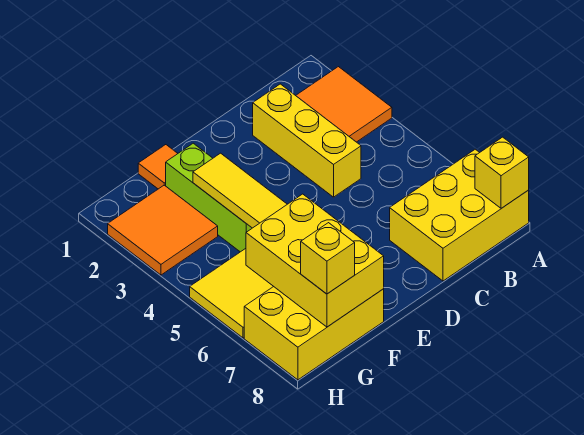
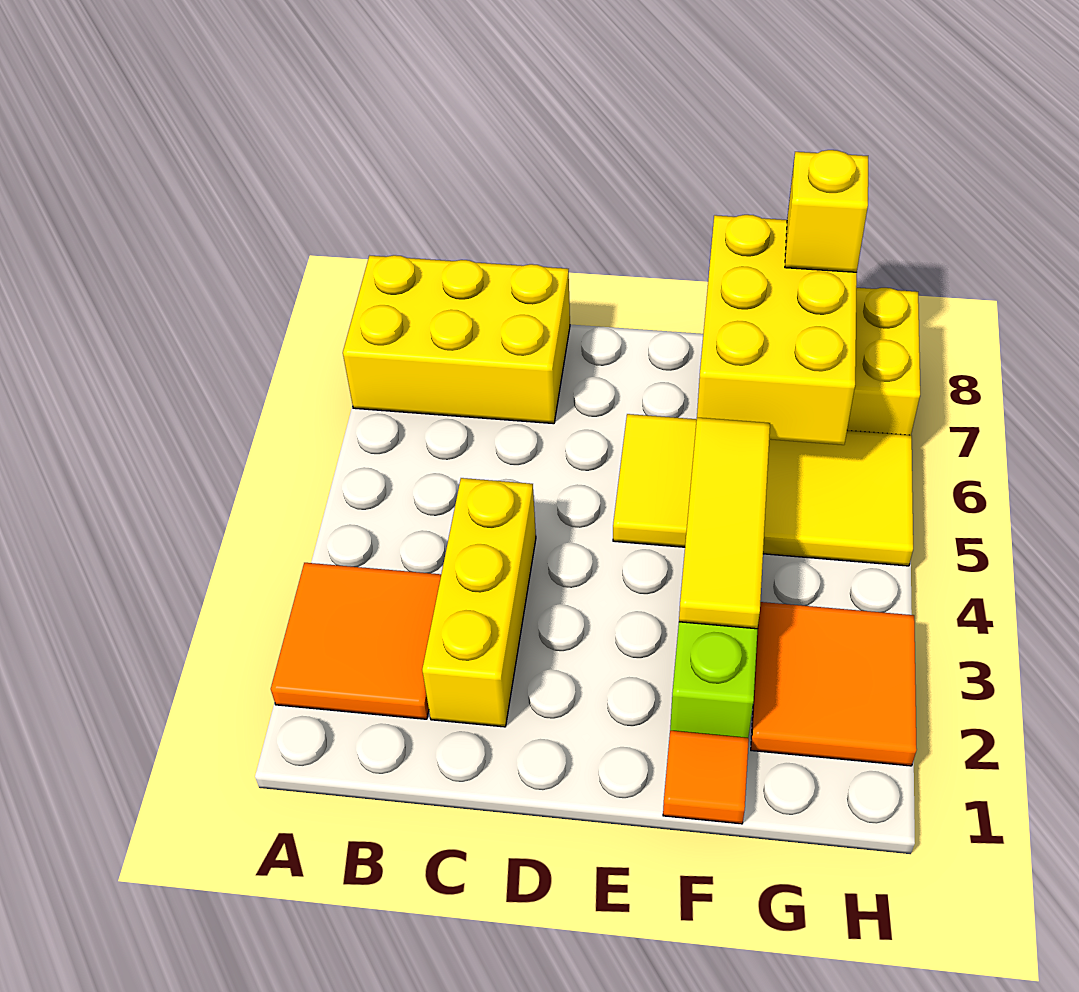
yellow 1x1 brick [475,137,529,208] -> none

